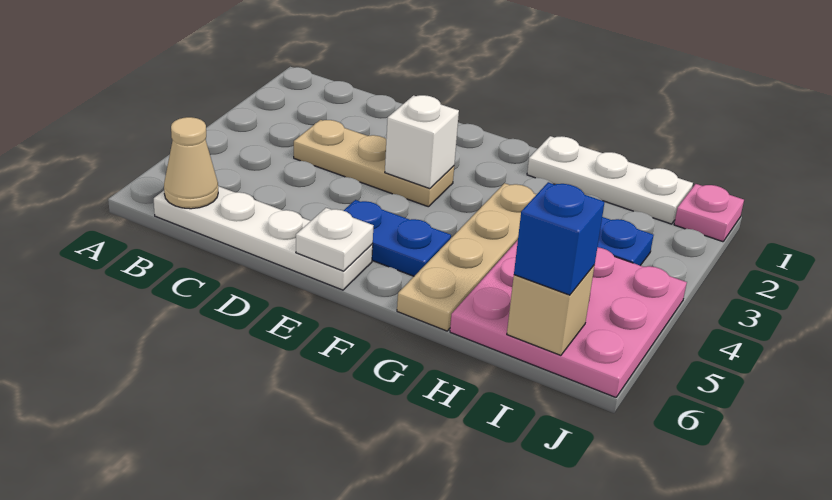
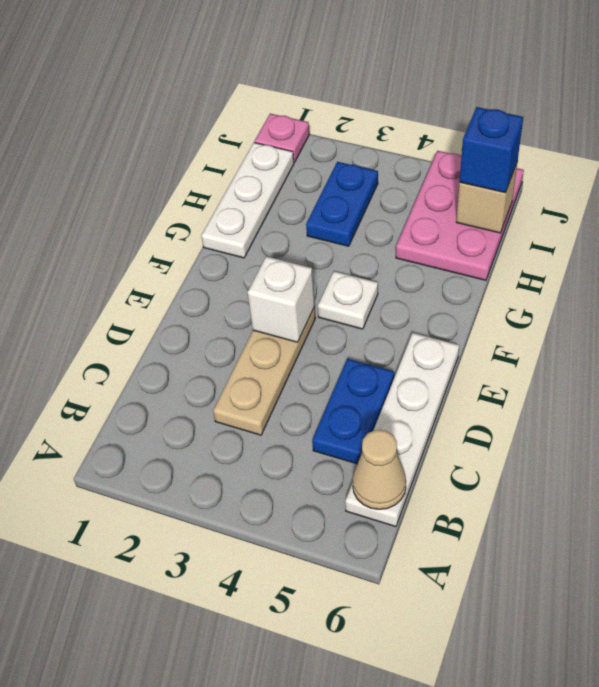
blue 1x2 plate [343,200,451,276] -> blue 1x2 plate moved to [312,359,394,464]
white 1x1 plate [296,208,374,271] -> white 1x1 plate moved to [318,271,378,329]
tan 1x4 plate [397,183,537,331] -> none
pink 3x3 plate [450,240,687,397] -> pink 2x3 plate [396,151,524,280]

